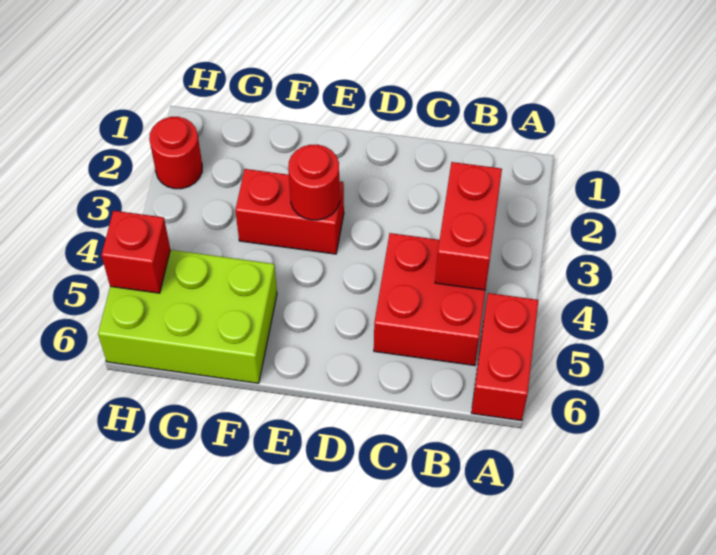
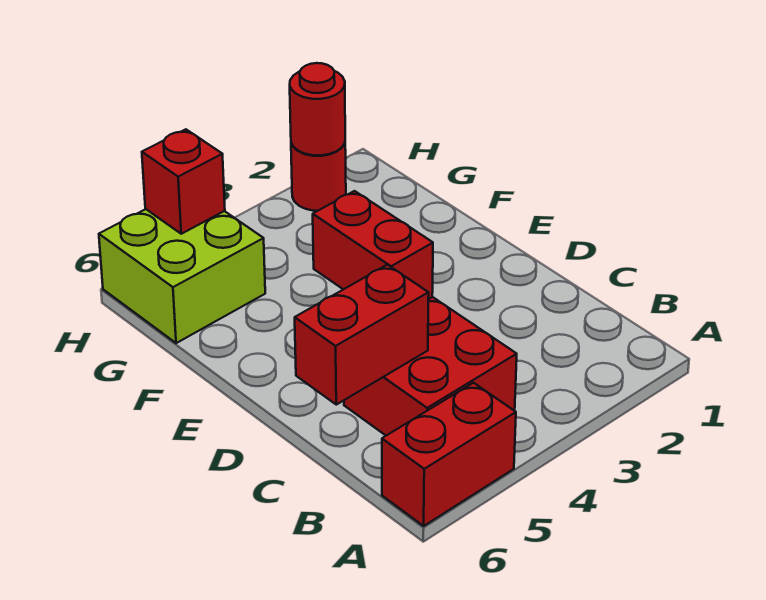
red 1x2 brick [435,162,502,290] -> red 1x2 brick moved to [295,265,429,405]
red 1x1 round brick [288,145,340,220] -> red 1x1 round brick moved to [290,63,345,155]
lime 2x3 brick [98,250,277,383] -> lime 2x2 brick [99,209,265,343]

